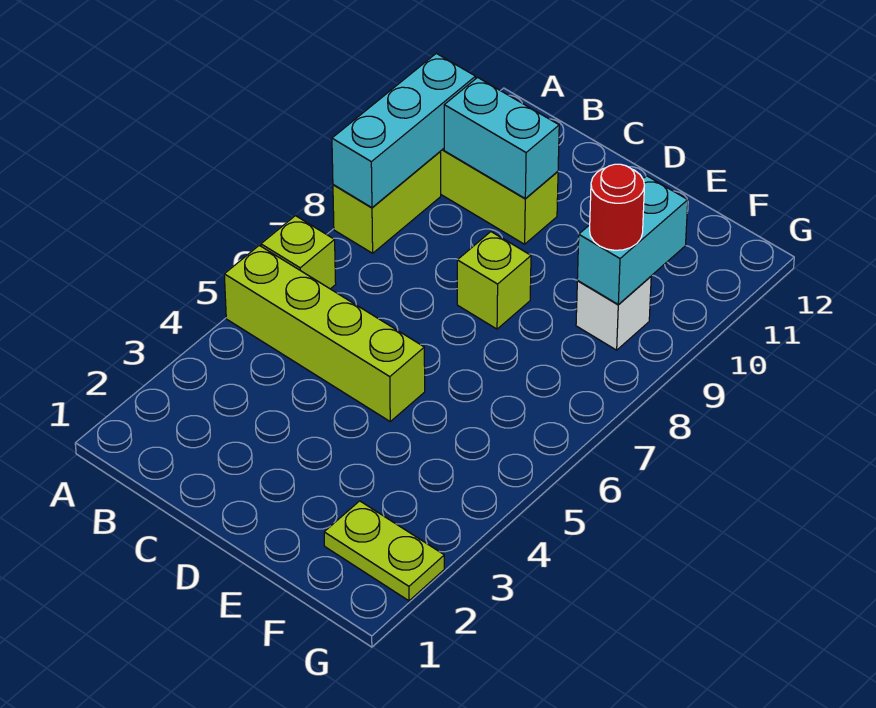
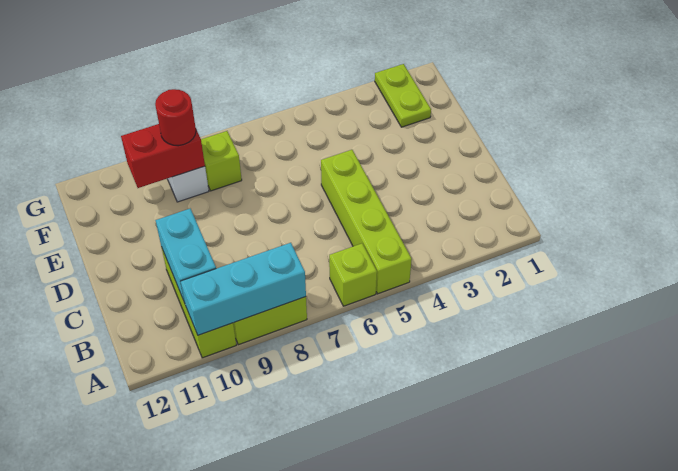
lime 1x1 brick [457,232,531,329] -> lime 1x1 brick moved to [201,131,242,191]
cyan 1x2 brick [577,176,688,305] -> red 1x2 brick [121,124,205,188]

